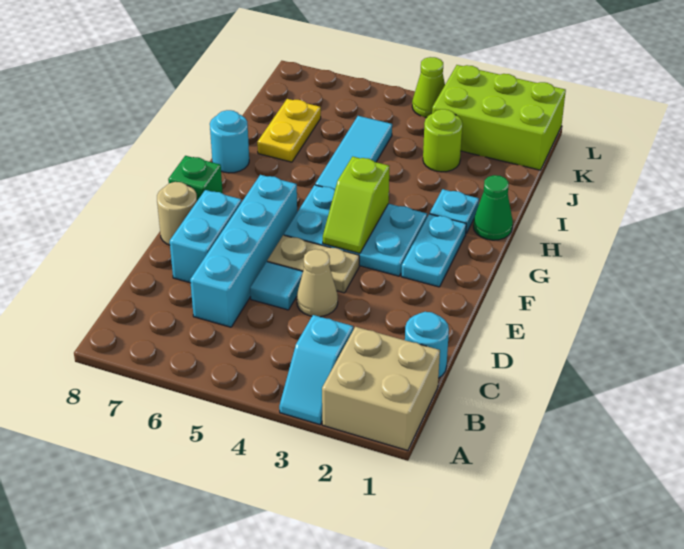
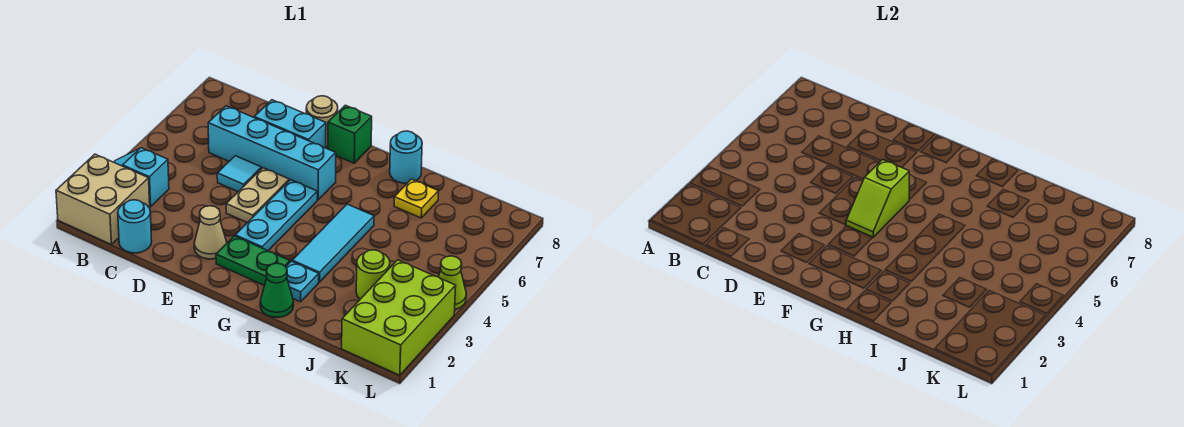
tan 1x1 cone [297,249,338,317] -> tan 1x1 cone moved to [194,206,227,259]
cyan 1x2 plate [401,214,466,287] -> green 1x2 plate [216,236,290,286]
cyan 2x3 plate [284,185,427,276] -> cyan 1x3 plate [235,180,317,251]
lime 1x2 slope [323,157,389,253] -> lime 1x2 slope turned to [846,159,909,237]
cyan 1x3 tile [315,116,392,189] -> cyan 1x3 tile turned to [292,204,374,282]
yellow 1x2 plate [257,99,321,162] -> yellow 1x1 plate [394,179,439,218]

